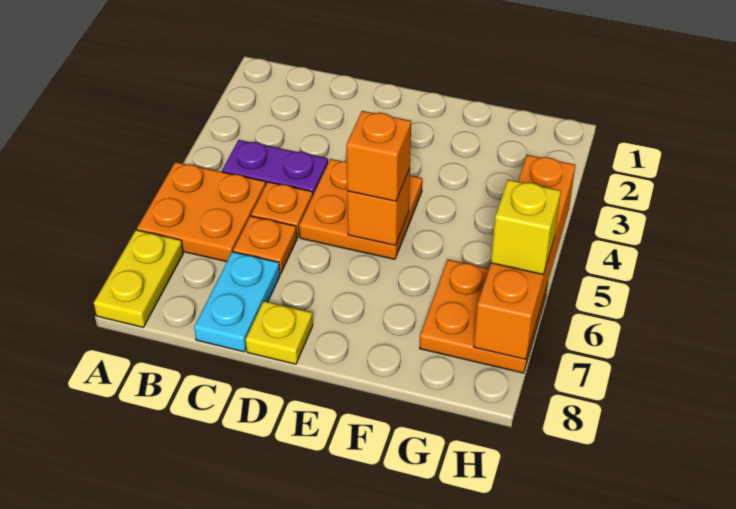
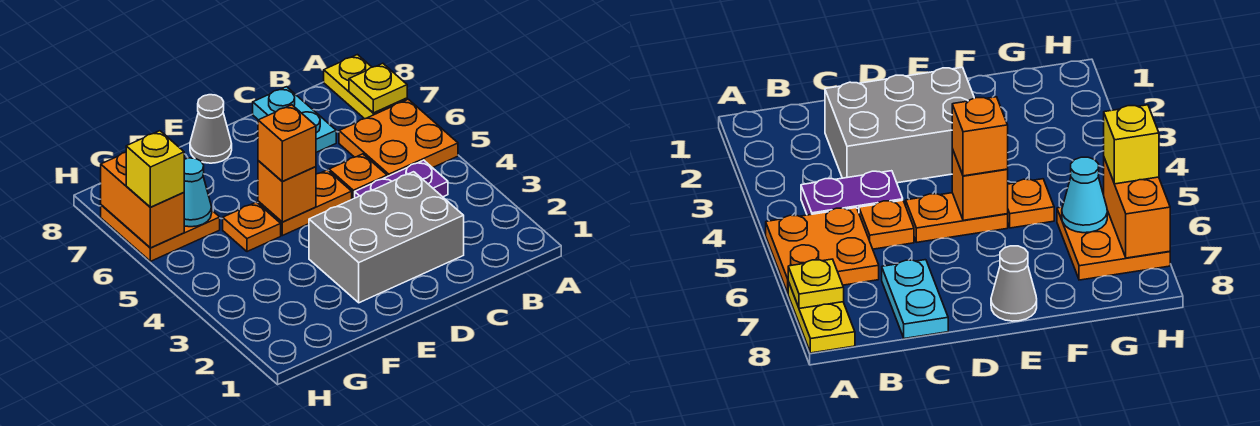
none -> grey 2x3 brick [309,172,464,303]
orange 1x1 plate [233,216,297,274] -> orange 1x1 plate moved to [223,202,281,252]
orange 2x2 plate [299,159,422,259] -> orange 1x2 plate [258,170,352,236]
yellow 1x1 plate [246,301,313,364] -> yellow 1x1 plate moved to [349,63,407,113]
none -> grey 1x1 cone [190,95,232,163]
none -> cyan 1x1 cone [184,158,212,227]
orange 1x4 brick [474,155,576,359] -> orange 1x2 brick [101,152,184,248]

